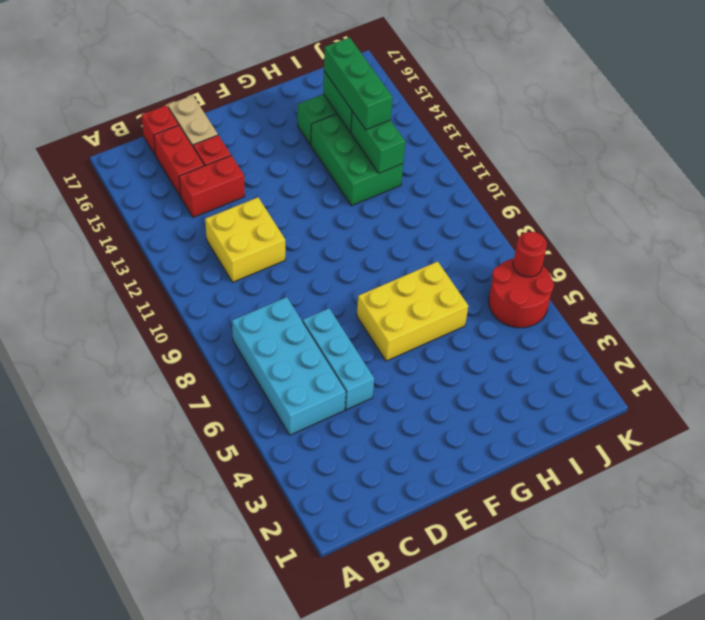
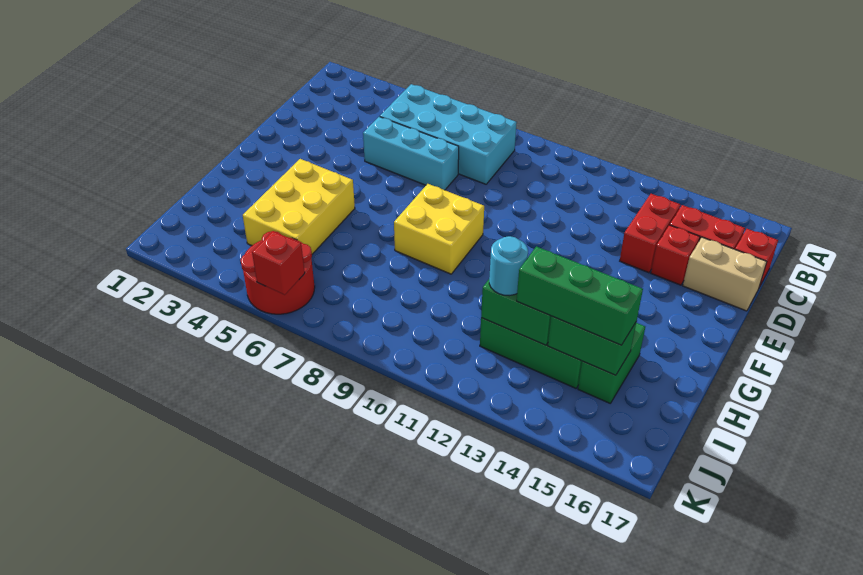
yellow 2x2 brick [205,197,285,282] -> yellow 2x2 brick moved to [394,184,484,274]
yellow 2x3 brick [357,261,468,361] -> yellow 2x3 brick moved to [243,159,355,254]
none -> cyan 1x1 round brick [489,236,528,296]
red 1x1 round brick [513,232,547,277] -> red 1x1 brick [252,231,305,295]

